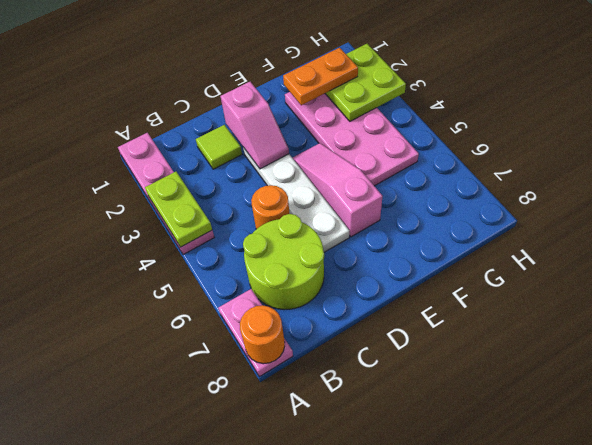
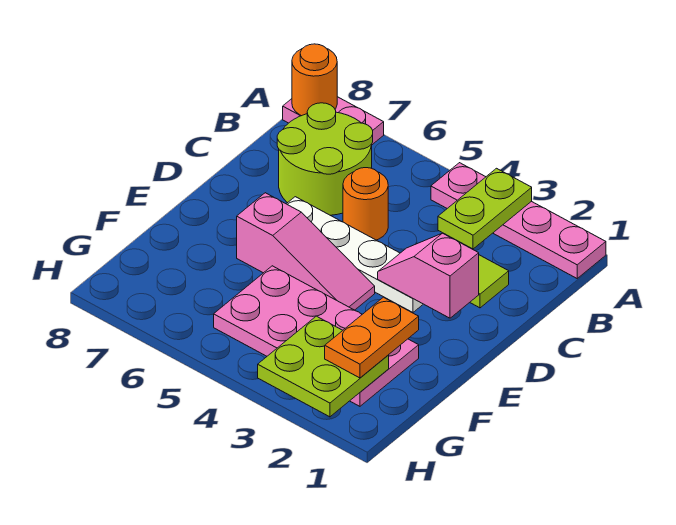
lime 1x2 plate [145,172,212,247] -> lime 1x2 plate turned to [438,168,532,249]

